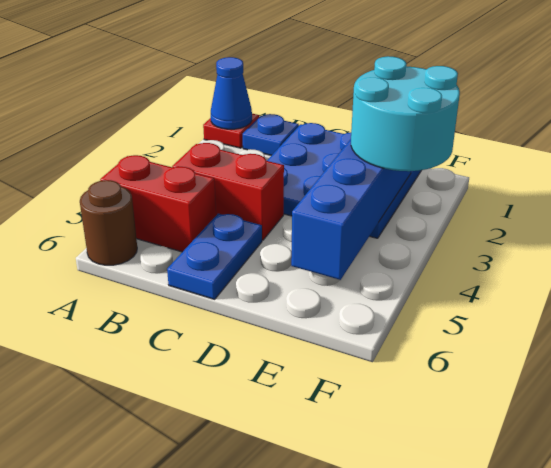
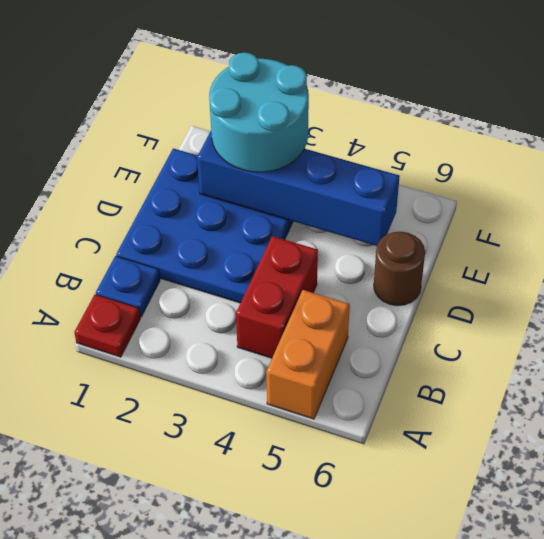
blue 1x1 cone [211,57,252,129] -> none
red 1x2 brick [100,155,216,252] -> orange 1x2 brick [266,290,350,419]
brown 1x1 round brick [80,180,137,265] -> brown 1x1 round brick moved to [374,232,425,306]
blue 1x2 plate [167,214,262,299] -> none

